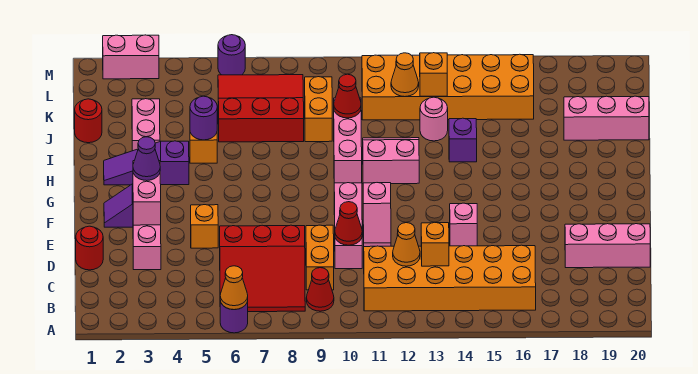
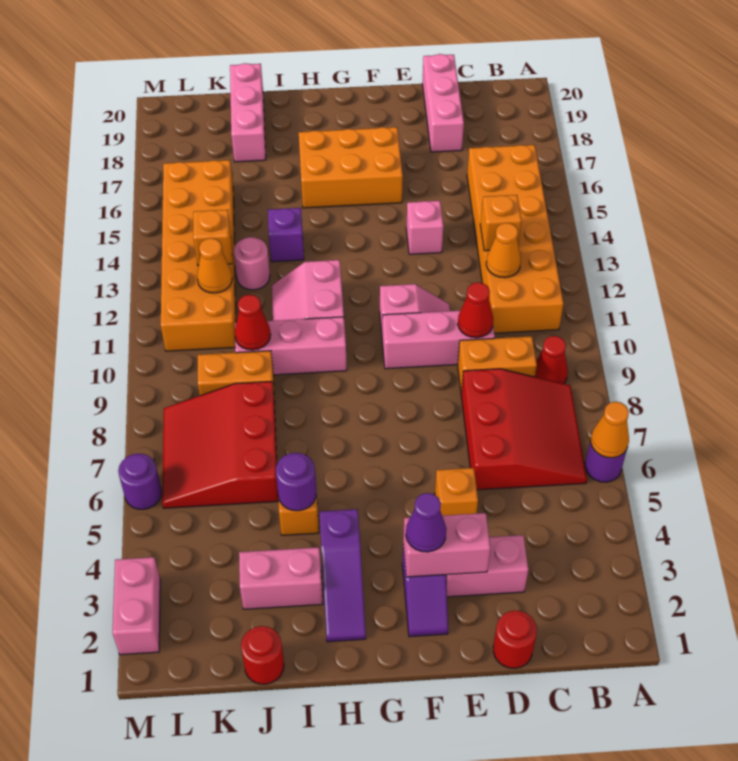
none -> orange 2x3 brick [299,127,403,208]

